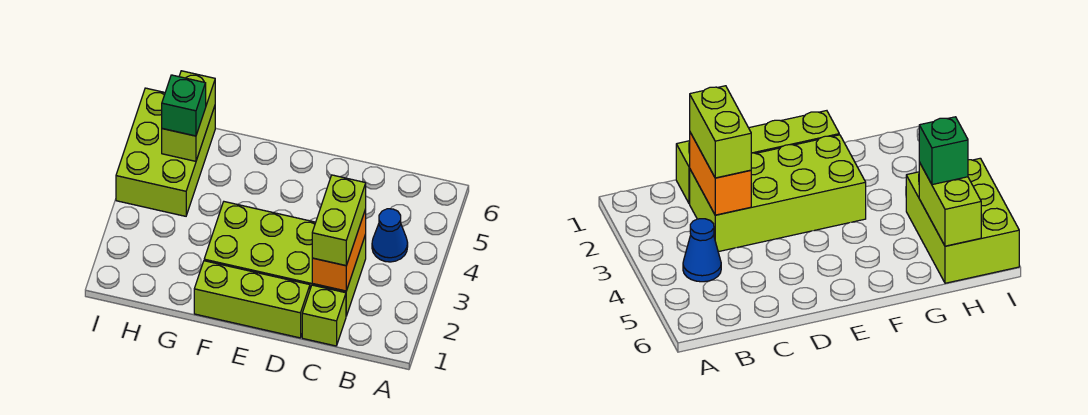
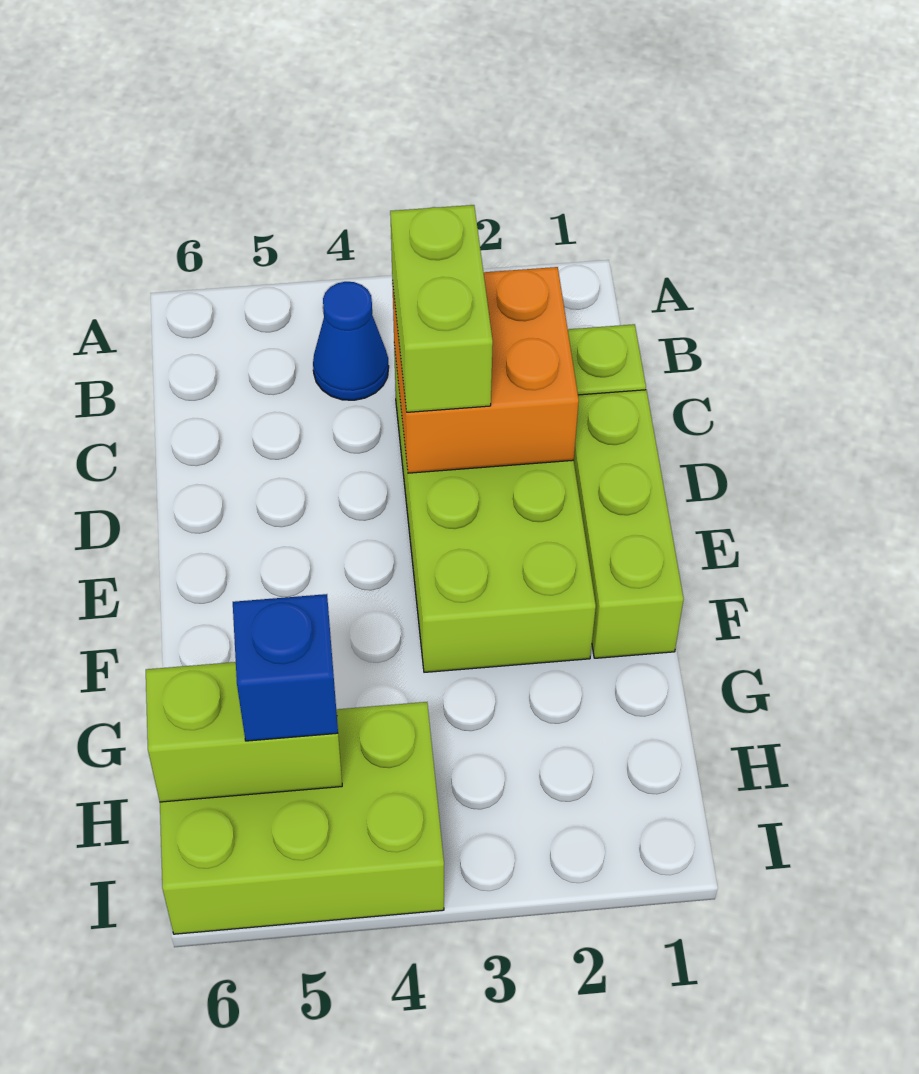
orange 1x2 brick [312,209,366,291] -> orange 2x2 brick [392,267,579,473]
lime 1x2 brick [312,175,366,266] -> lime 1x2 brick turned to [390,205,493,412]
green 1x1 brick [162,75,206,136] -> blue 1x1 brick [233,594,338,741]

